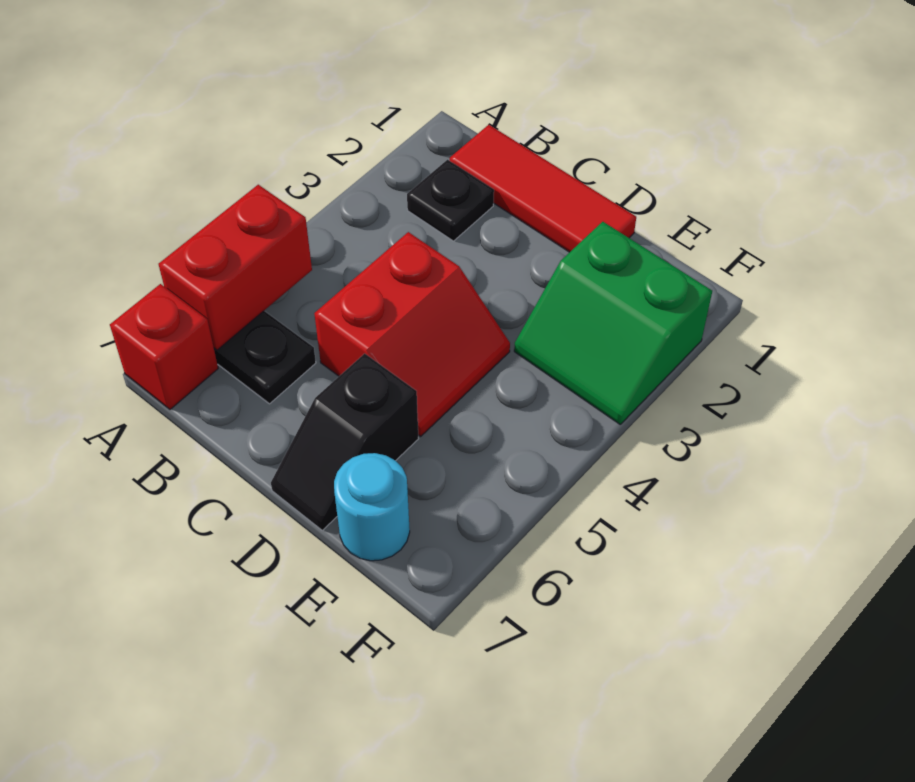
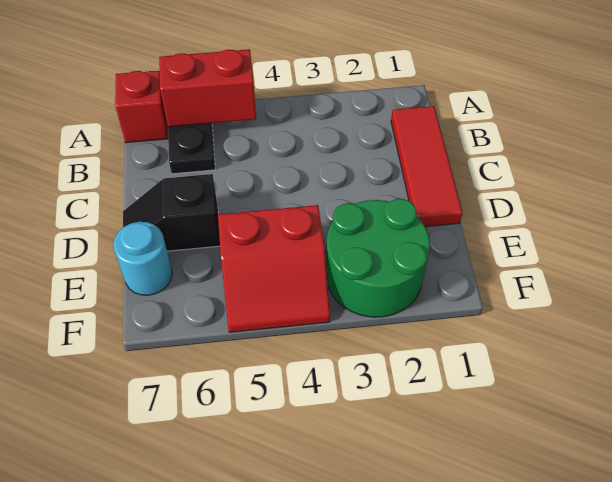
black 1x1 plate [407,160,494,241] -> none
red 2x2 slope [314,232,510,436] -> red 2x2 slope moved to [218,205,330,332]
green 2x2 slope [514,222,712,424] -> green 2x2 round brick [326,199,430,317]

